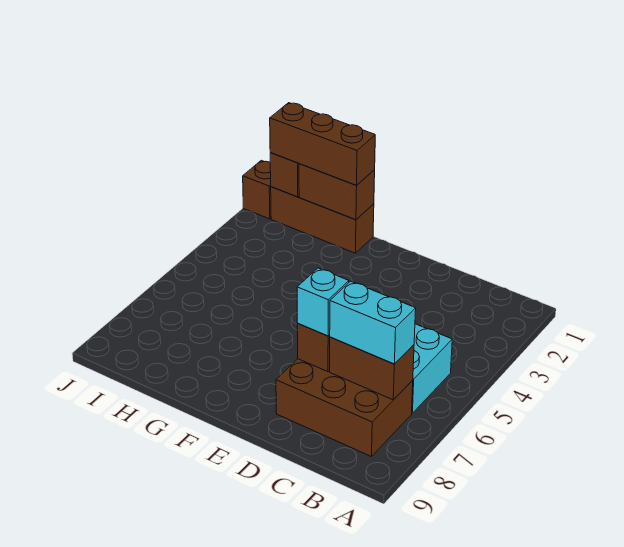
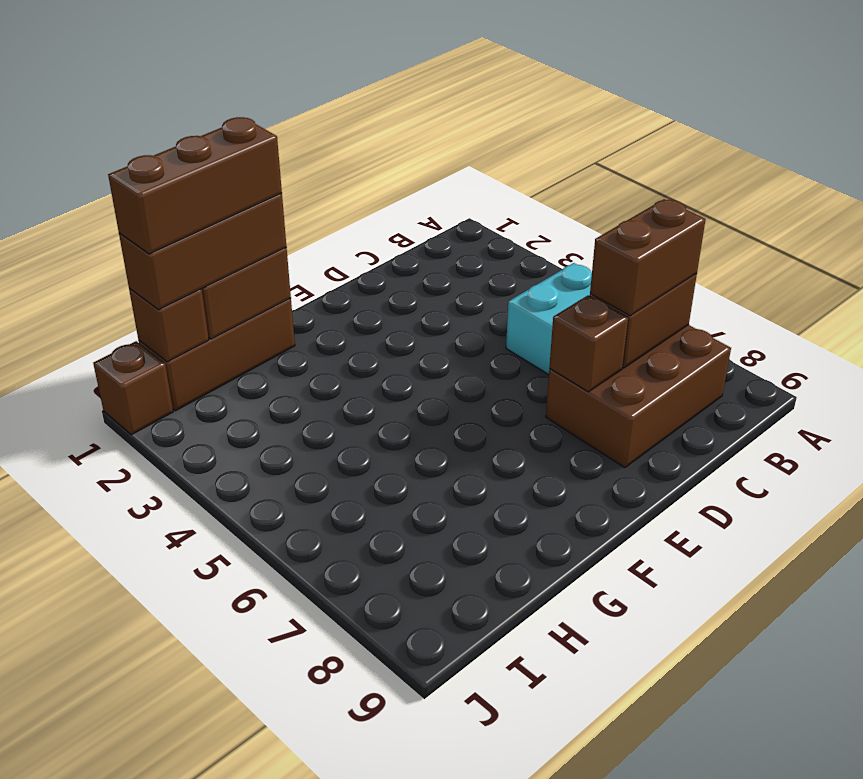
cyan 1x2 brick [330,281,416,364] -> brown 1x2 brick [590,199,706,316]
cyan 1x1 brick [297,268,349,336] -> none
none -> brown 1x3 brick [108,117,282,254]

